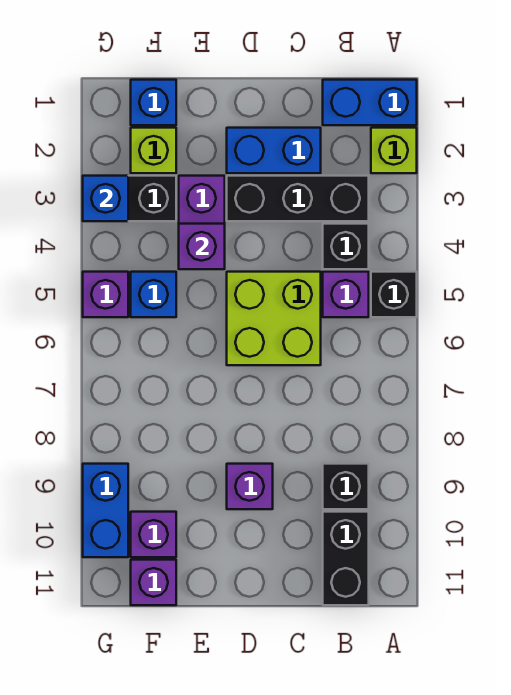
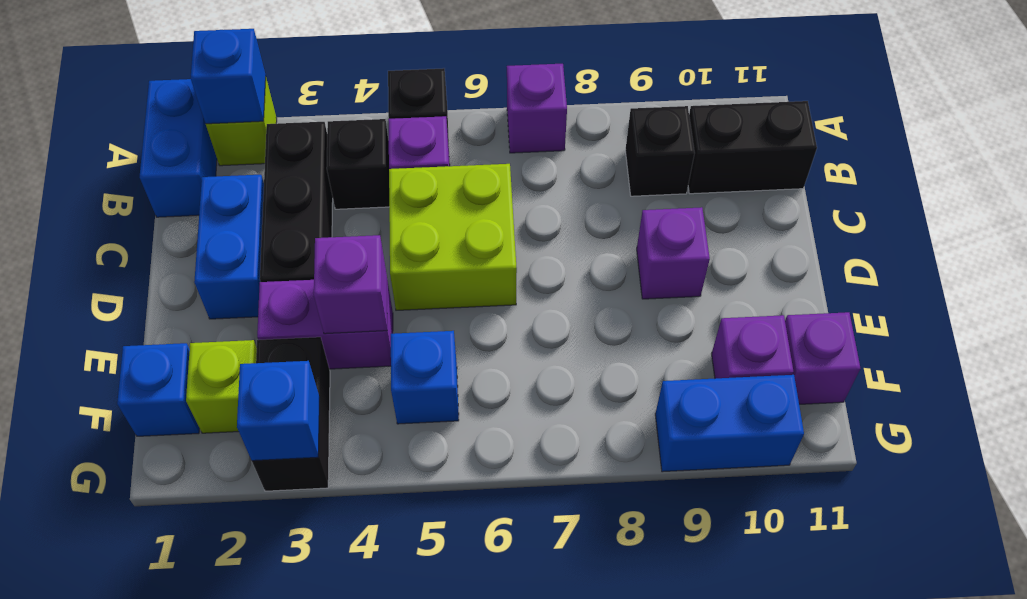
none -> blue 1x1 brick [191,29,266,124]
purple 1x1 brick [83,272,128,317] -> purple 1x1 brick moved to [507,64,567,153]

